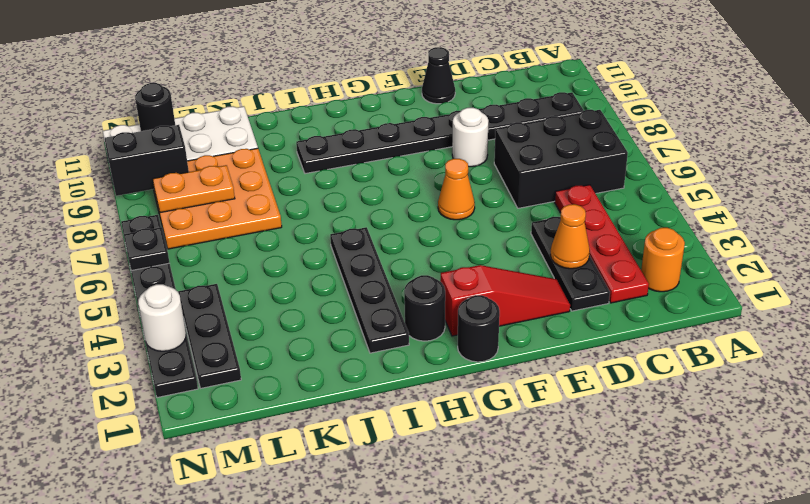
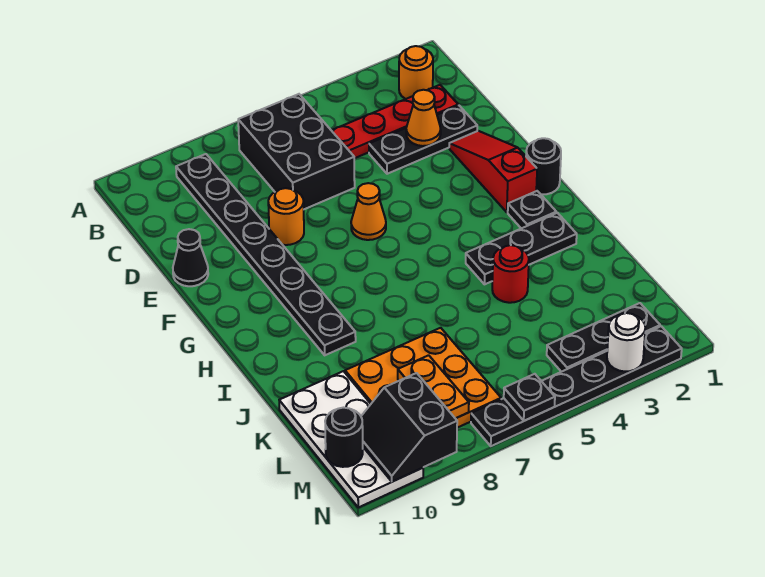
white 1x1 round brick [452,108,488,167] -> orange 1x1 round brick [268,188,304,245]
black 1x1 round brick [404,275,445,341] -> black 1x1 plate [508,191,556,228]
black 1x4 plate [330,227,409,353] -> black 1x3 plate [466,213,577,284]
none -> red 1x1 round brick [492,245,529,303]

